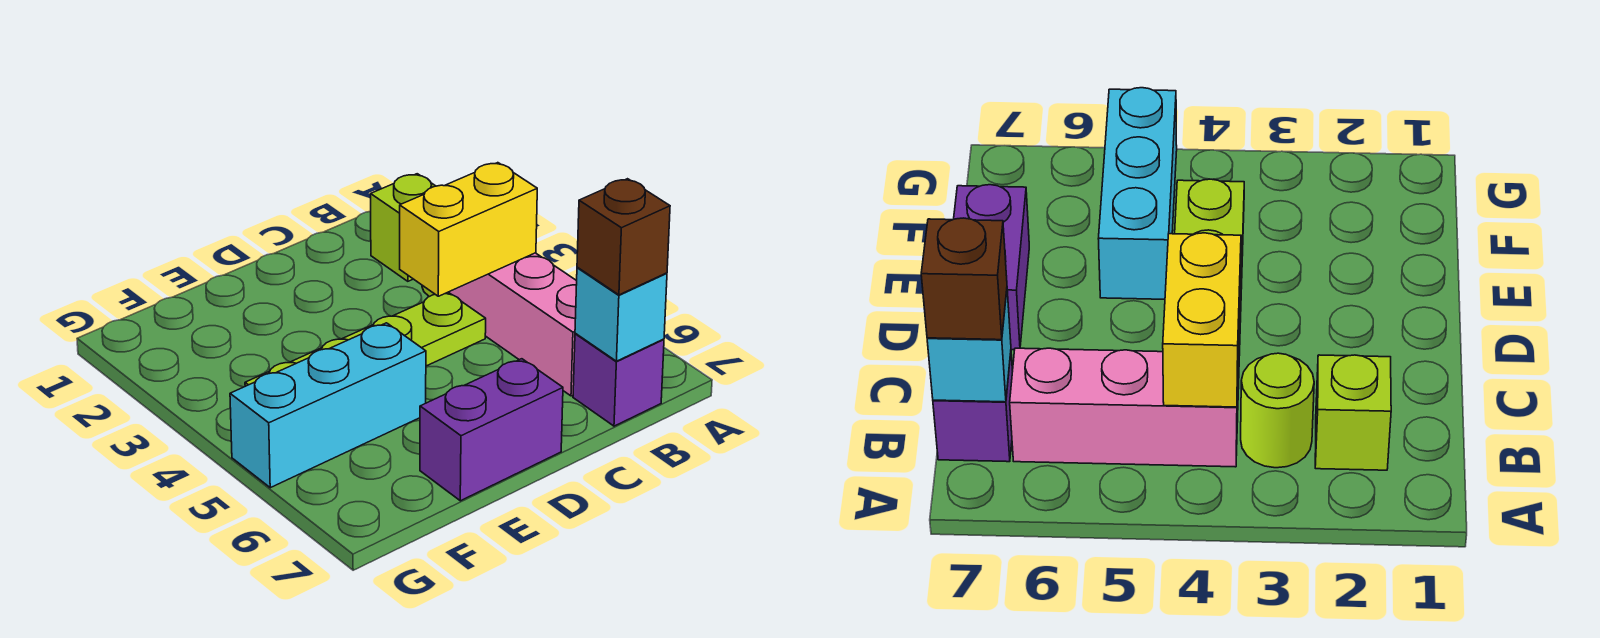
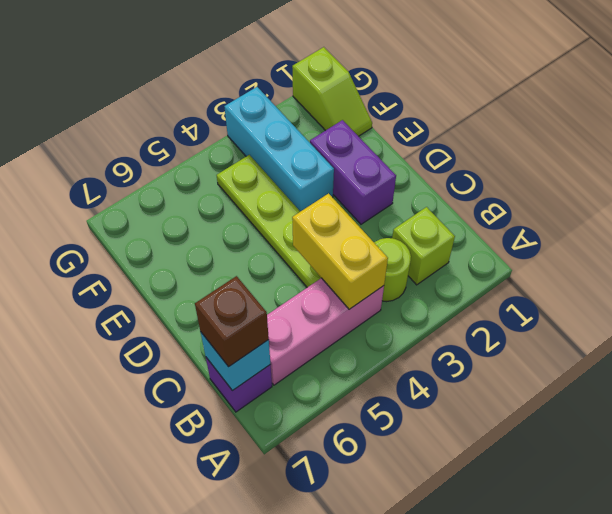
purple 1x2 brick [420,359,563,501] -> purple 1x2 brick moved to [310,120,396,224]
cyan 1x3 brick [230,323,426,488] -> cyan 1x3 brick moved to [224,87,334,211]
none -> lime 1x2 slope [292,47,372,136]

